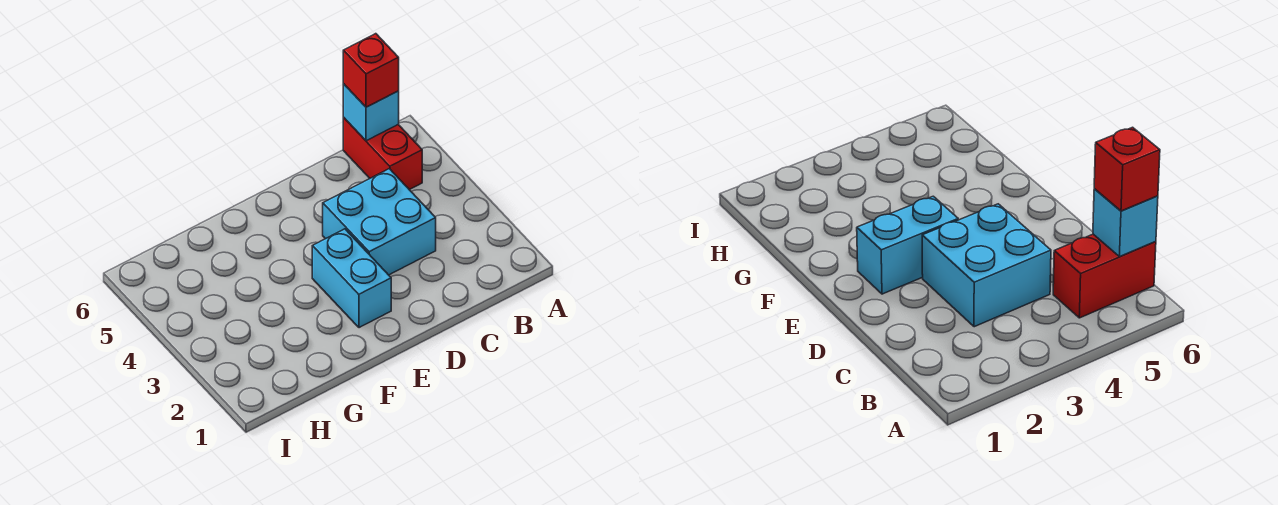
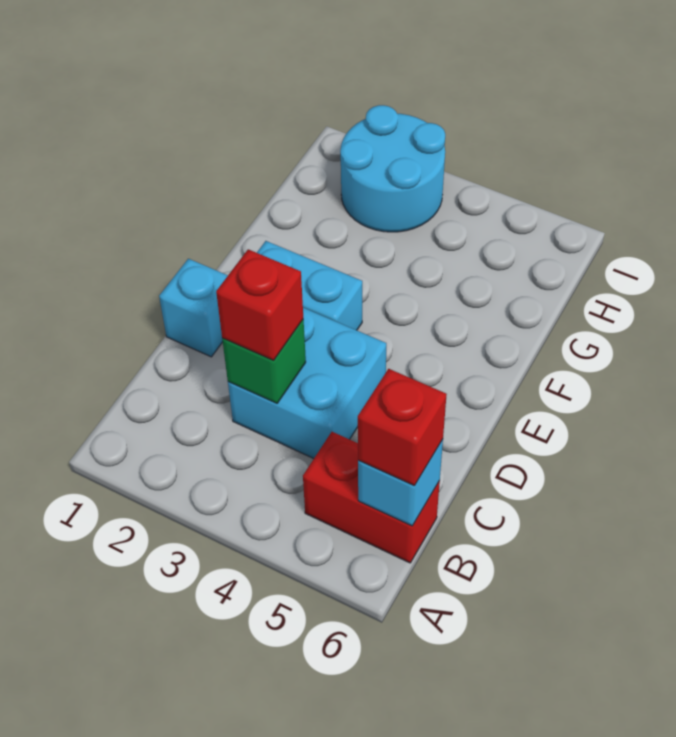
none -> green 1x1 brick [222,319,306,403]
none -> red 1x1 brick [216,249,303,360]
none -> cyan 1x1 brick [159,259,228,357]
none -> cyan 2x2 round brick [340,105,445,232]

